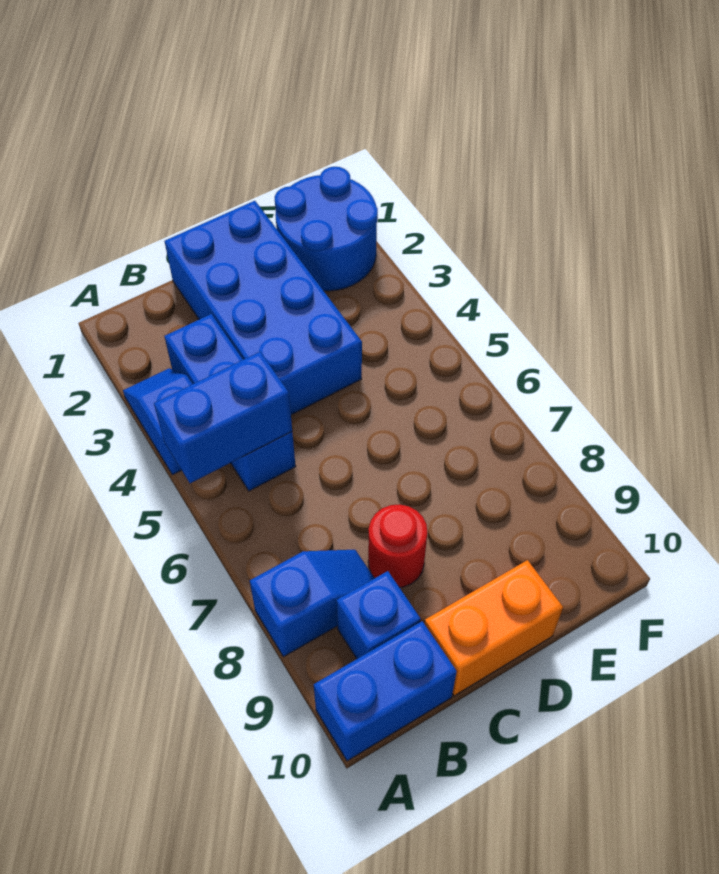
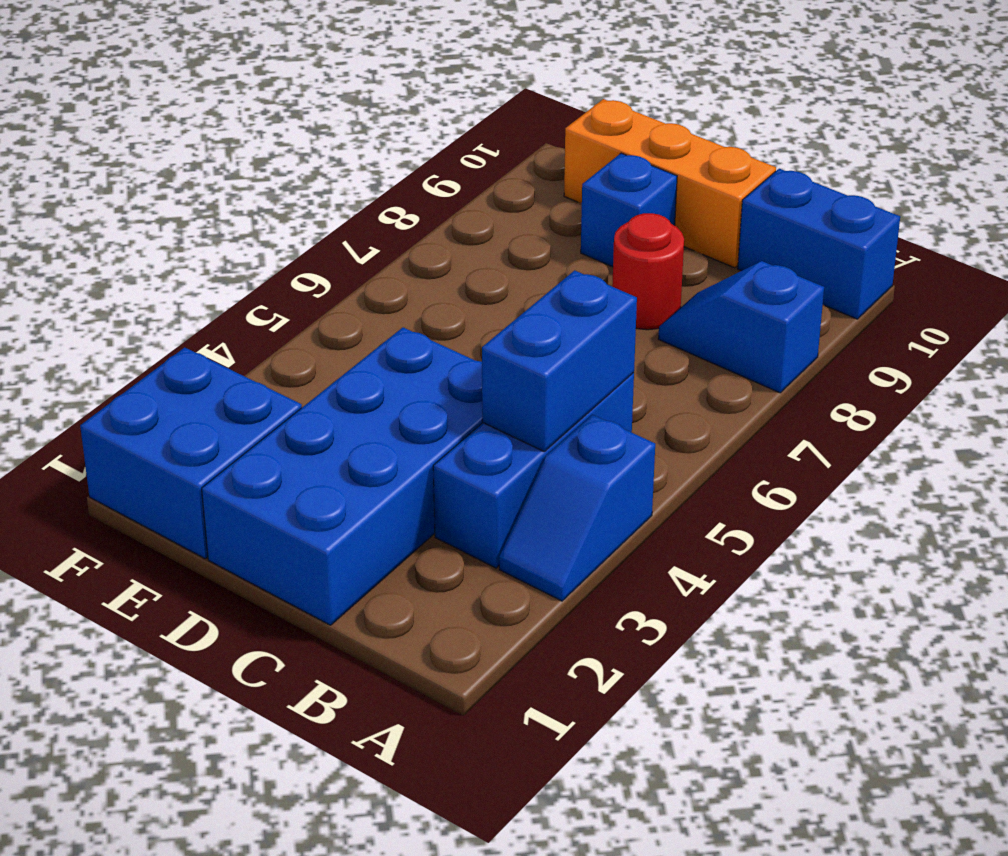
blue 1x2 brick [154,352,292,483] -> blue 1x2 brick turned to [482,270,637,451]
blue 1x1 brick [336,571,421,659] -> blue 1x1 brick moved to [581,153,677,267]
orange 1x2 brick [425,560,563,696] -> orange 1x3 brick [564,99,776,268]
blue 2x2 round brick [275,167,378,291] -> blue 2x2 brick [80,347,302,558]

